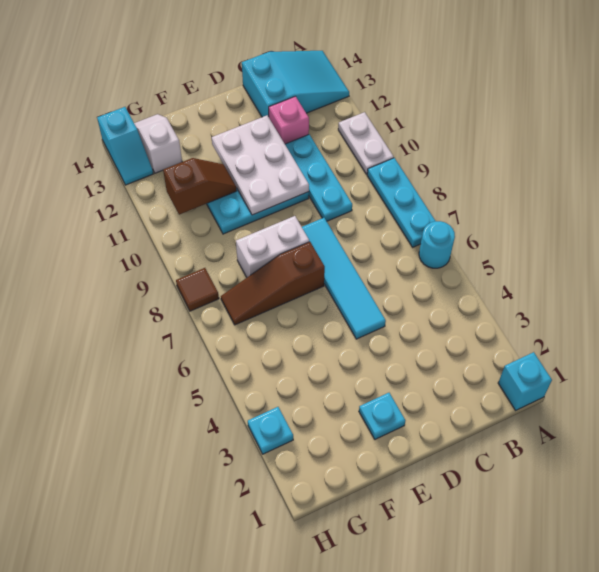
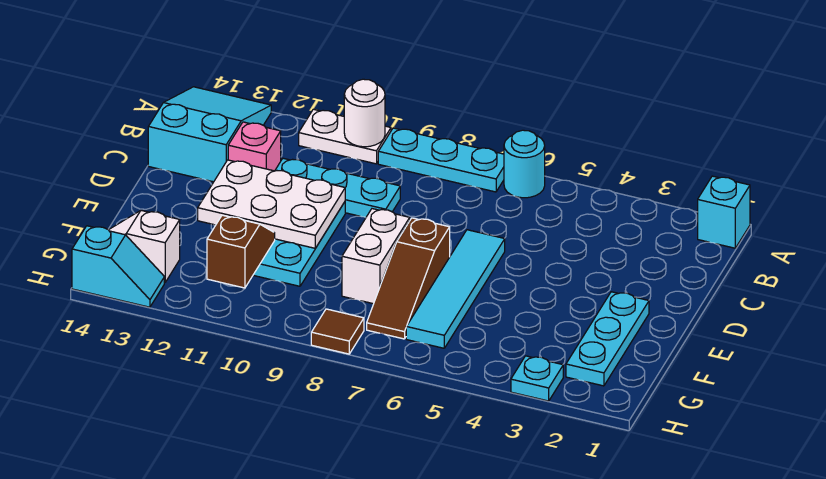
none -> white 1x1 round brick [344,79,385,147]
cyan 1x4 tile [302,218,386,339] -> cyan 1x4 tile turned to [406,230,505,348]
cyan 1x1 plate [359,393,405,439] -> cyan 1x3 plate [566,292,649,386]

